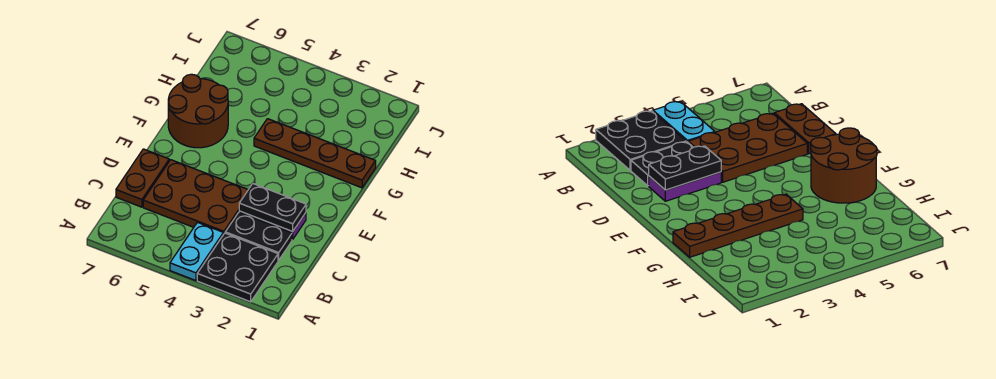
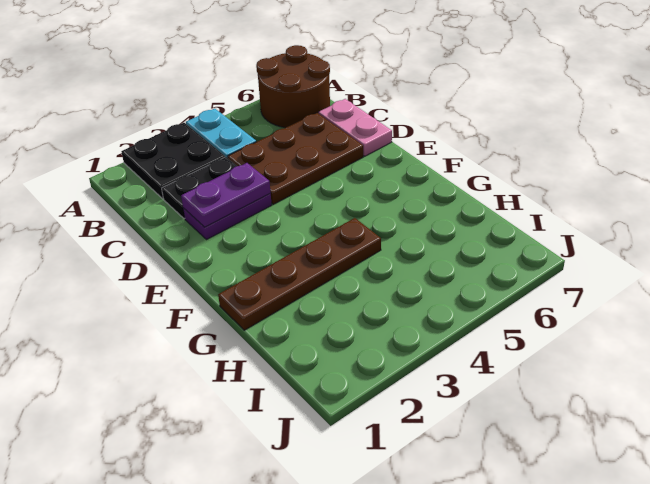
brown 1x2 plate [116,149,169,207] -> pink 1x2 plate [318,99,392,156]
black 1x2 plate [239,184,306,232] -> purple 1x2 plate [181,163,271,227]
brown 2x2 round brick [168,74,228,148] -> brown 2x2 round brick moved to [256,45,330,128]

